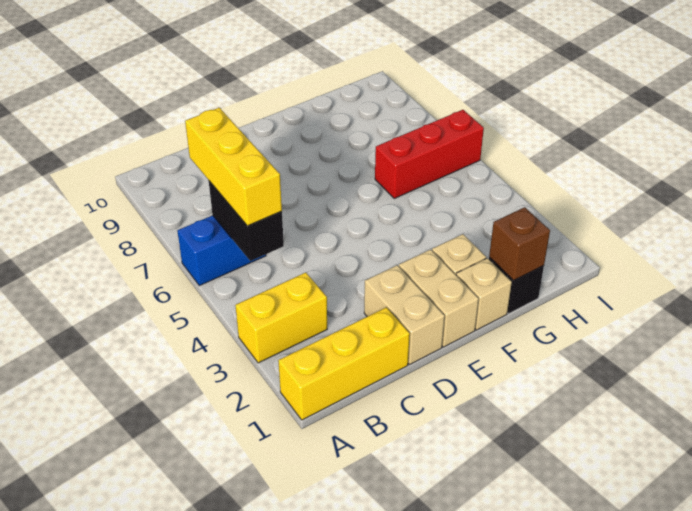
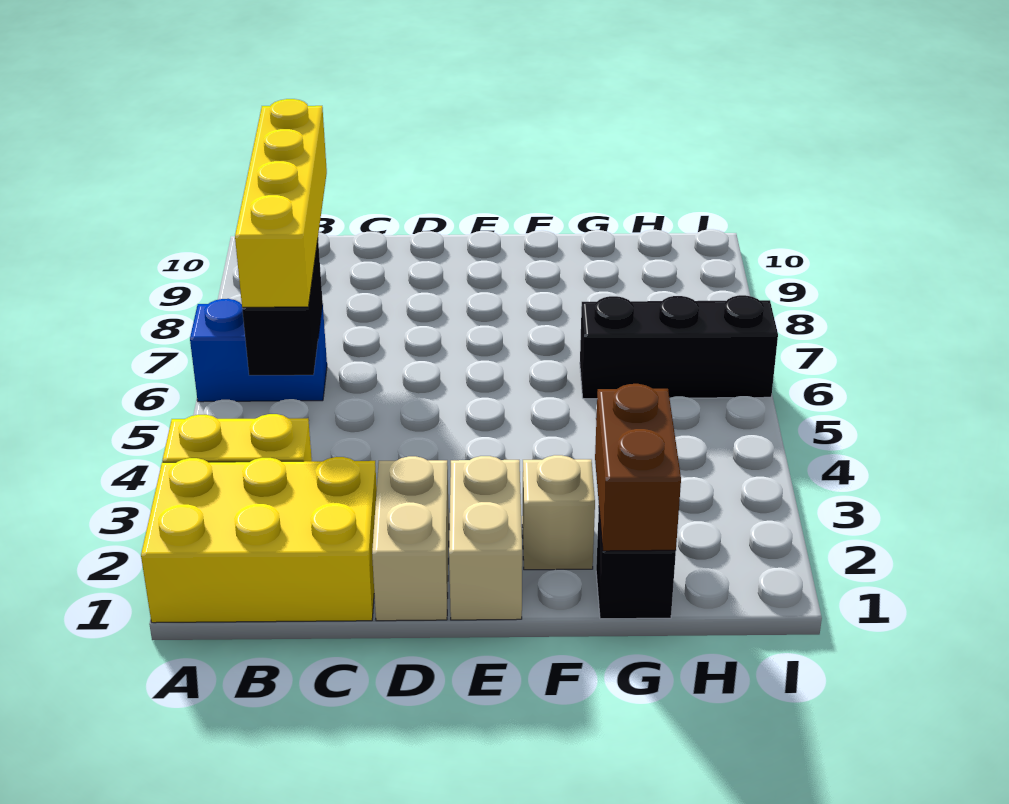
yellow 1x3 brick [278,307,410,420] -> yellow 2x3 brick [141,457,377,623]
yellow 1x3 brick [185,108,282,226] -> yellow 1x4 brick [235,99,327,307]
tan 1x1 brick [456,258,512,330] -> none
brown 1x1 brick [489,207,550,280] -> brown 1x2 brick [595,384,681,551]
red 1x3 brick [375,110,484,198] -> black 1x3 brick [580,295,778,399]

